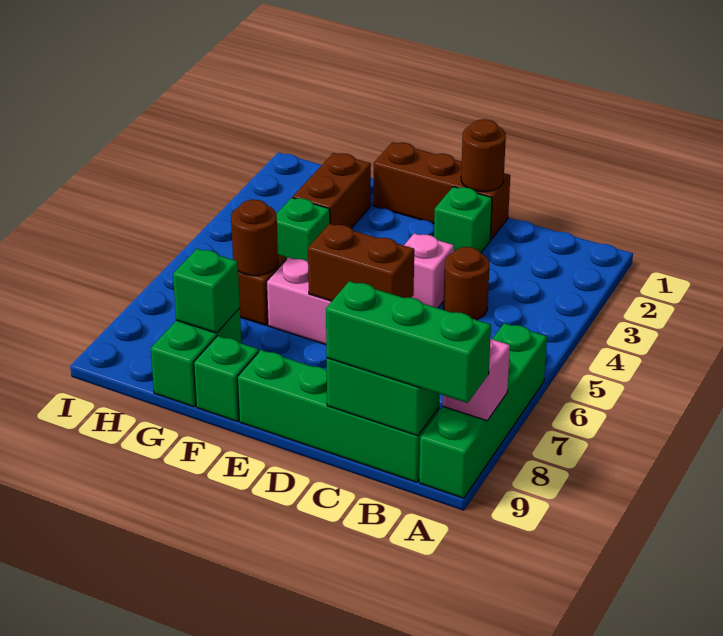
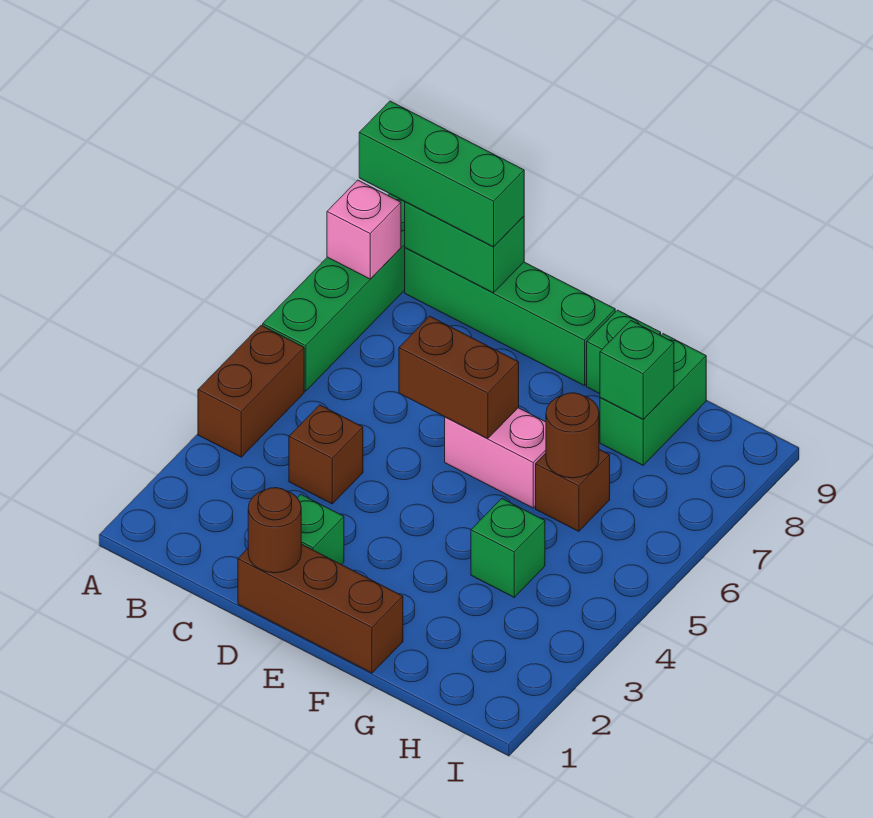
brown 1x1 round brick [443,247,489,320] -> brown 1x1 brick [289,405,363,504]
pink 1x1 brick [404,233,454,308] -> none
brown 1x2 brick [293,153,371,228] -> brown 1x2 brick moved to [198,325,304,457]

